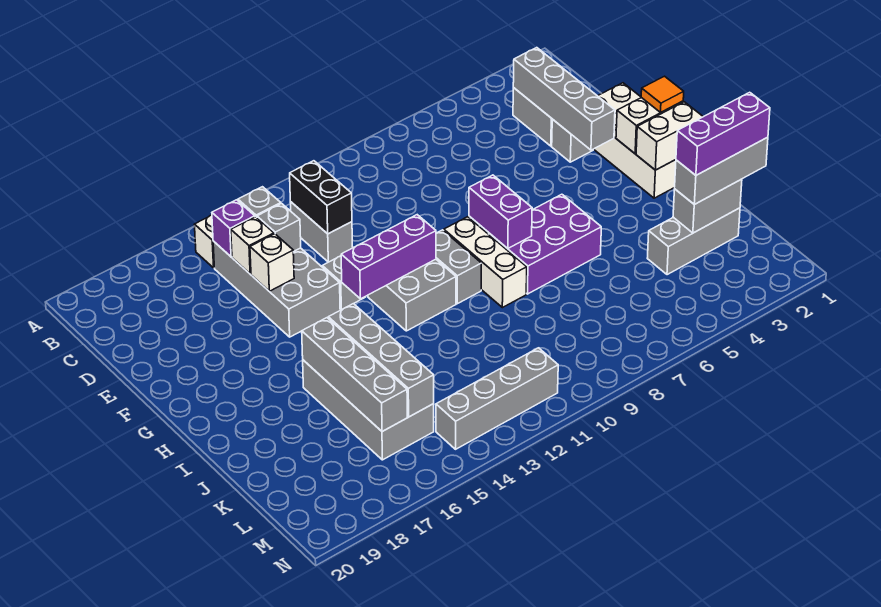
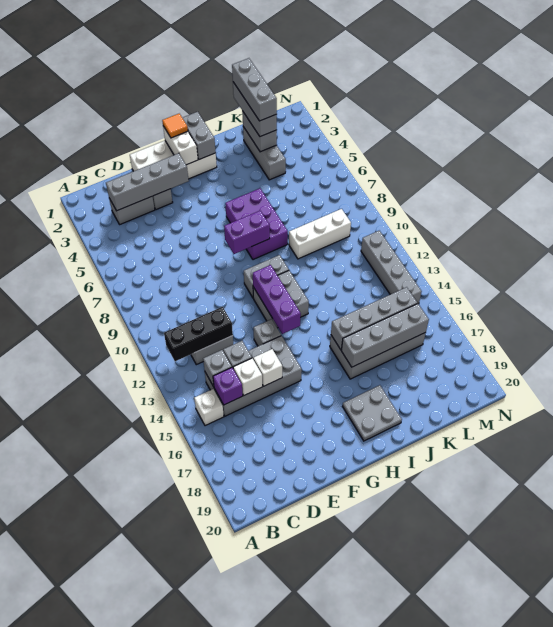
black 1x2 brick [290,161,352,234] -> black 1x3 brick [164,307,233,361]
white 1x3 brick [444,217,527,308] -> white 1x3 brick moved to [289,209,351,259]
white 1x2 brick [636,102,703,170] -> grey 1x2 brick [183,112,216,159]
none -> grey 2x2 plate [343,385,402,441]
purple 1x3 brick [676,92,770,175] -> grey 1x3 brick [232,58,277,121]

